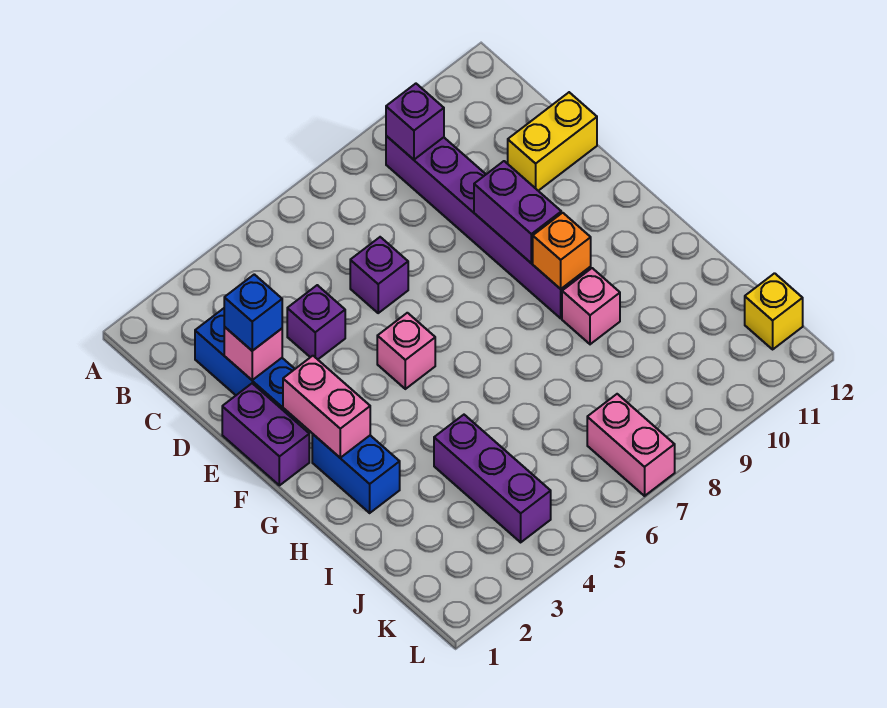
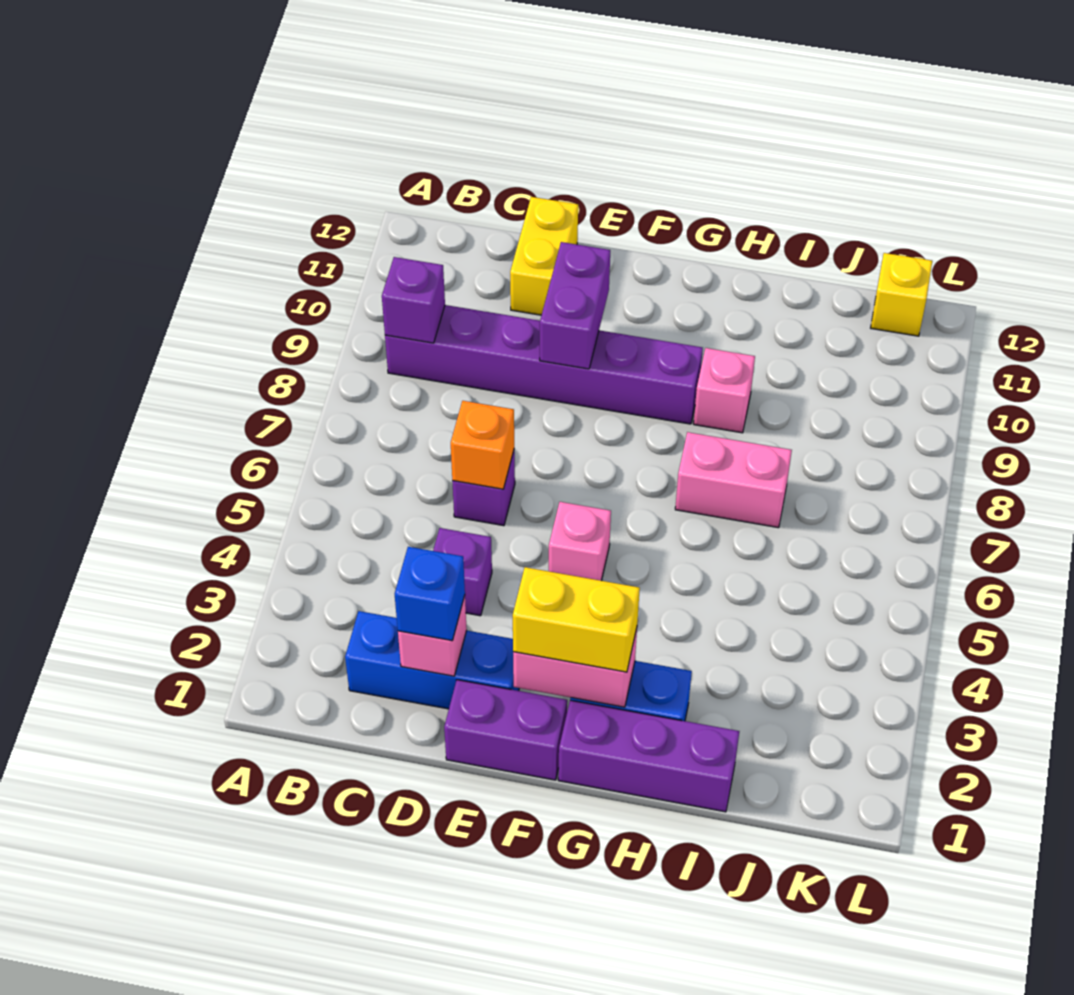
purple 1x2 brick [474,161,561,263] -> purple 1x2 brick turned to [540,242,610,369]
none -> yellow 1x2 brick [513,567,640,672]
orange 1x1 brick [533,213,591,289] -> orange 1x1 brick moved to [451,401,514,489]
purple 1x3 brick [434,415,551,542] -> purple 1x3 brick moved to [558,700,739,812]
pink 1x2 brick [587,394,675,496] -> pink 1x2 brick moved to [675,432,792,528]

